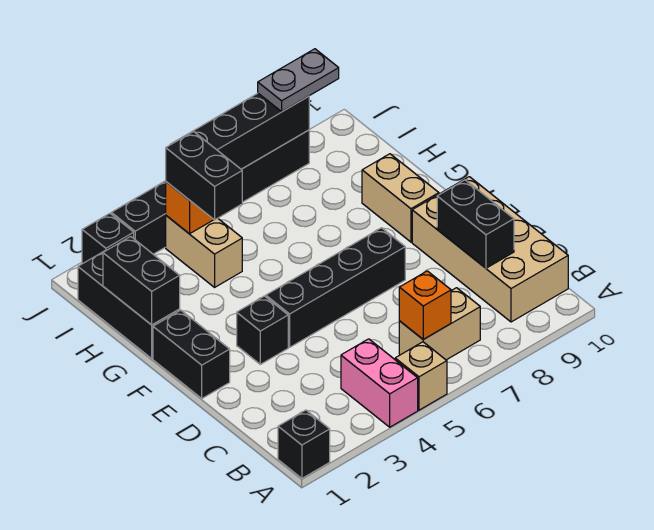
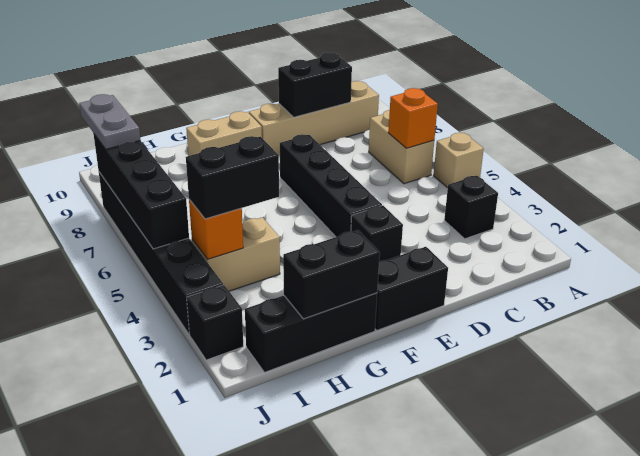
black 1x1 brick [278,410,330,478] -> black 1x1 brick moved to [444,176,498,239]
pink 1x2 brick [341,339,418,427] -> none
tan 2x4 brick [412,177,568,322] -> tan 1x4 brick [249,81,379,155]

